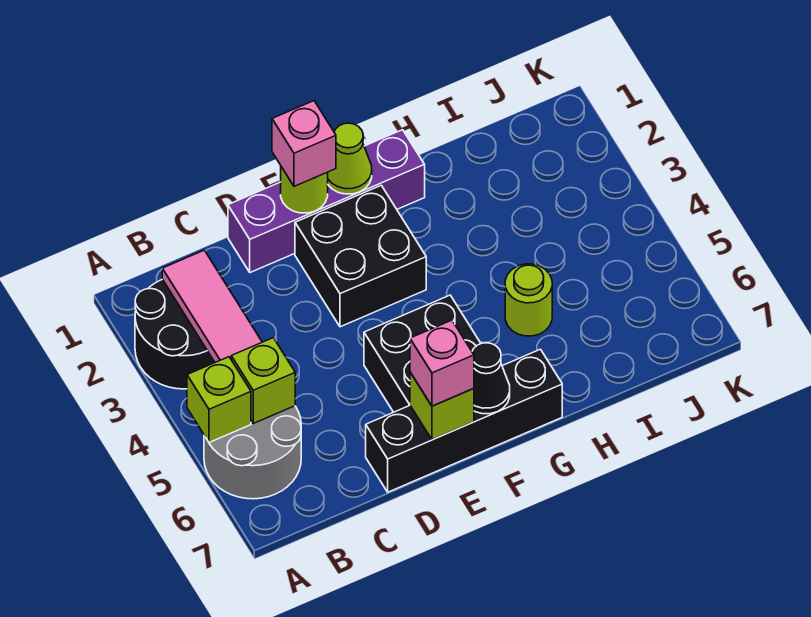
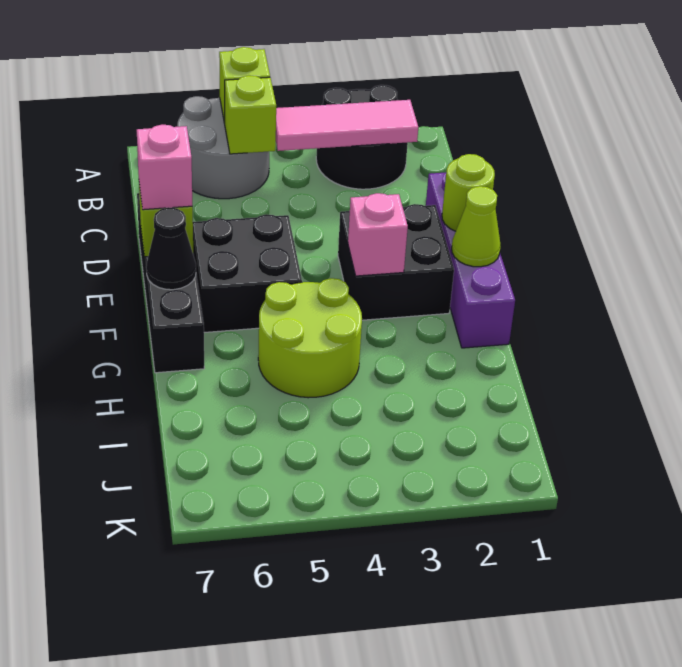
pink 1x1 brick [272,101,336,186] -> pink 1x1 brick moved to [348,193,408,276]
lime 1x1 round brick [505,264,552,336] -> lime 2x2 round brick [258,278,362,398]

